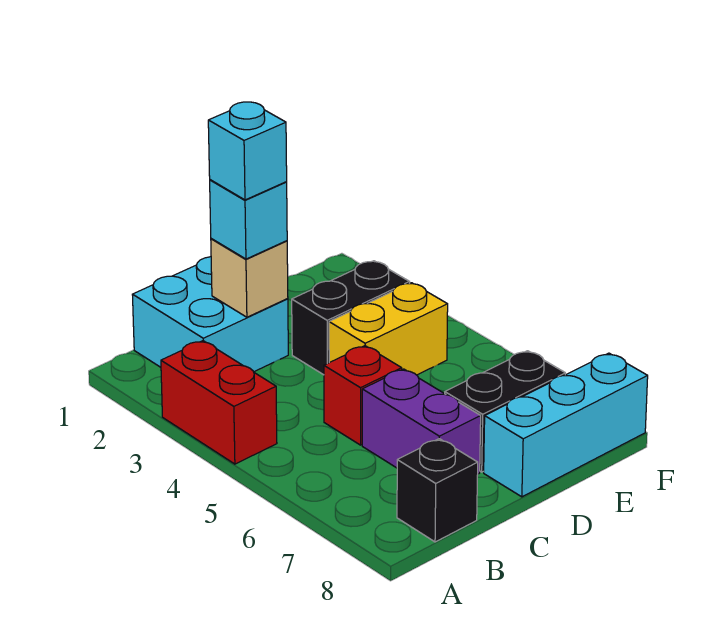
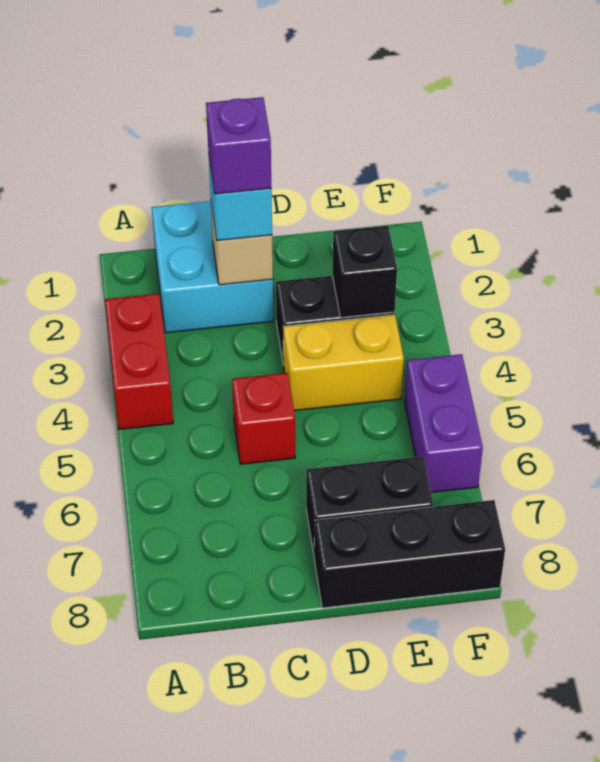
black 1x1 brick [397,439,478,542] -> black 1x1 brick moved to [333,226,397,318]
cyan 1x1 brick [208,102,287,200] -> purple 1x1 brick [206,97,271,194]
purple 1x2 brick [362,369,481,474] -> purple 1x2 brick moved to [404,354,483,492]
cyan 1x3 brick [484,353,648,497] -> black 1x3 brick [314,500,505,608]

